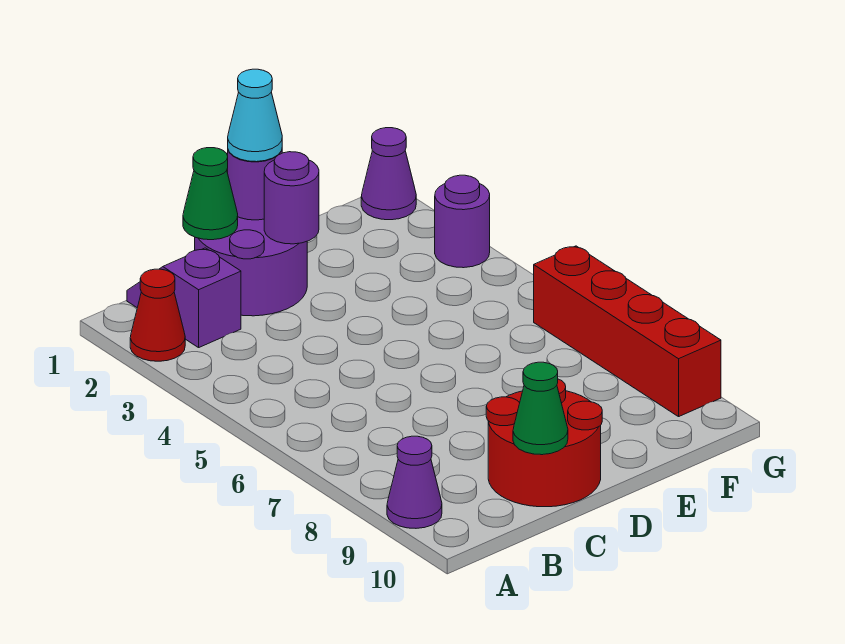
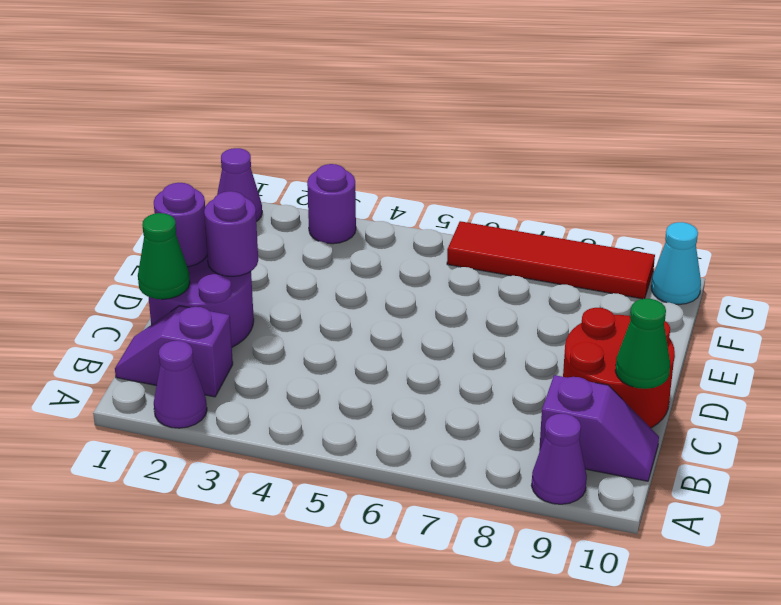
red 1x1 cone [130,269,185,361] -> purple 1x1 cone [154,341,207,428]
none -> purple 1x2 slope [539,375,659,481]
cyan 1x1 cone [228,69,282,162] -> cyan 1x1 cone moved to [651,222,701,304]
red 1x4 brick [534,246,721,417] -> red 1x4 tile [447,221,655,299]

